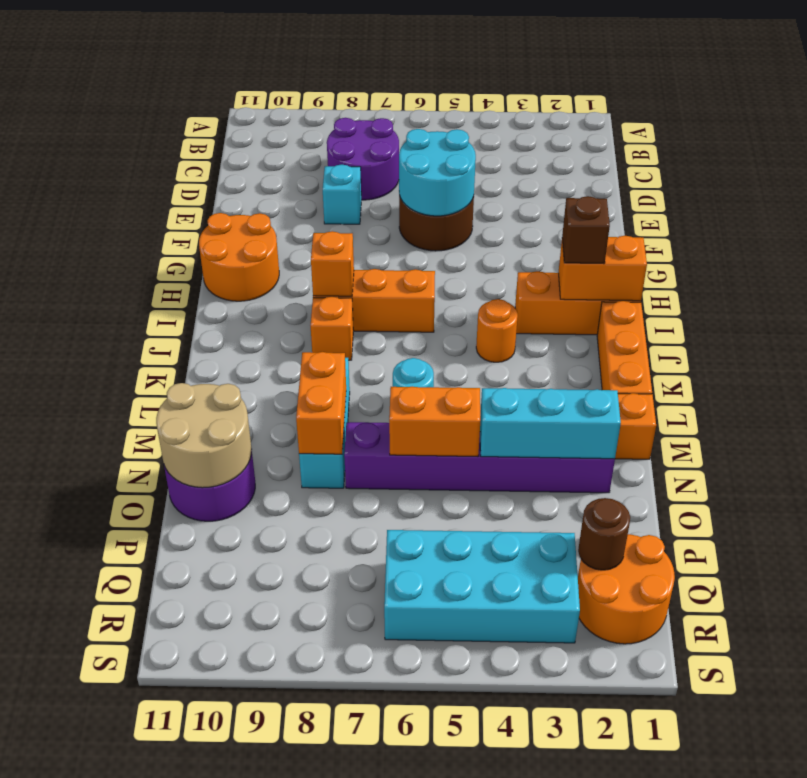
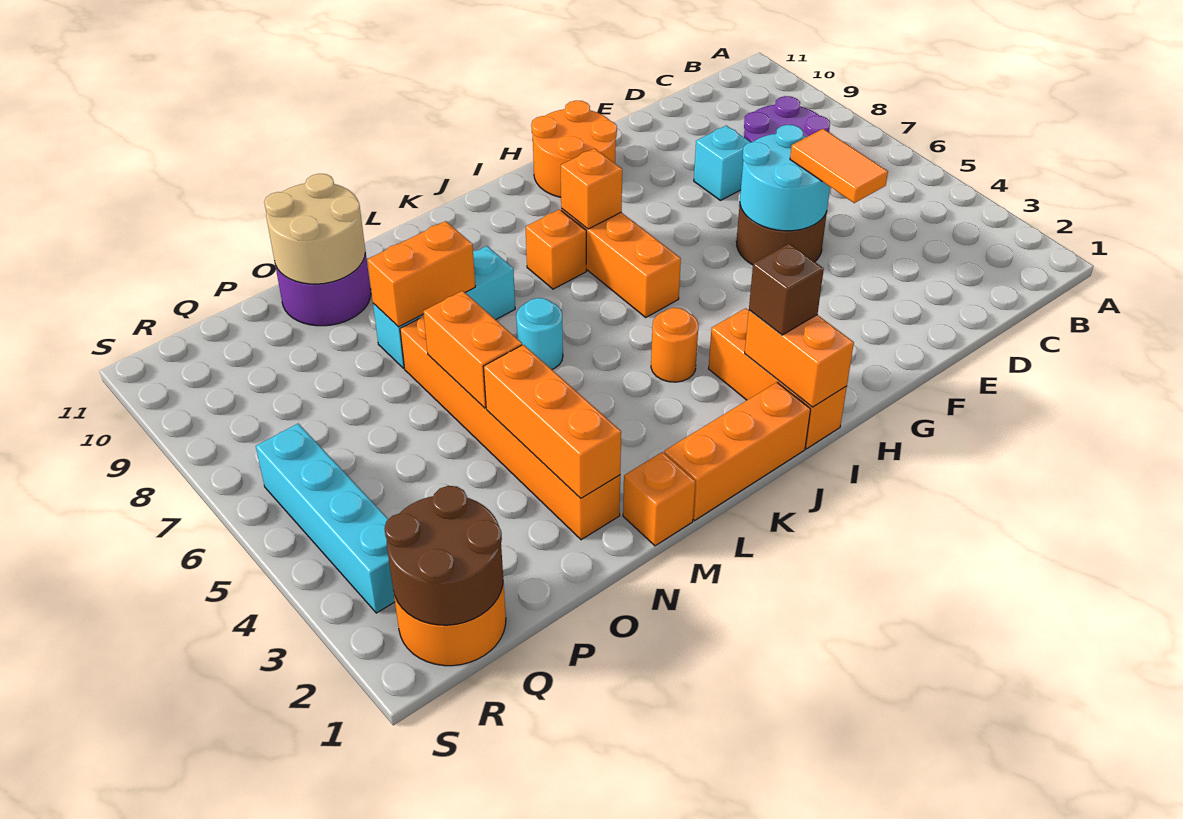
none -> orange 1x2 tile [790,129,888,203]
purple 1x6 brick [344,422,615,493] -> orange 1x6 brick [400,315,620,540]
cyan 1x3 brick [480,388,621,459] -> orange 1x3 brick [483,345,621,498]
brown 1x1 round brick [578,498,630,570] -> brown 2x2 round brick [385,486,503,625]
cyan 2x4 brick [384,530,580,643] -> cyan 1x4 brick [256,424,395,613]

